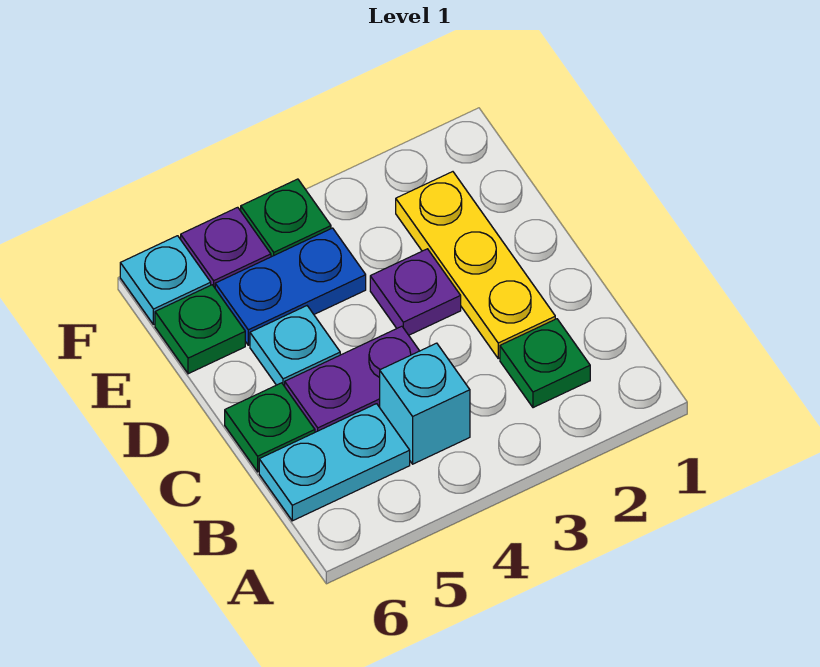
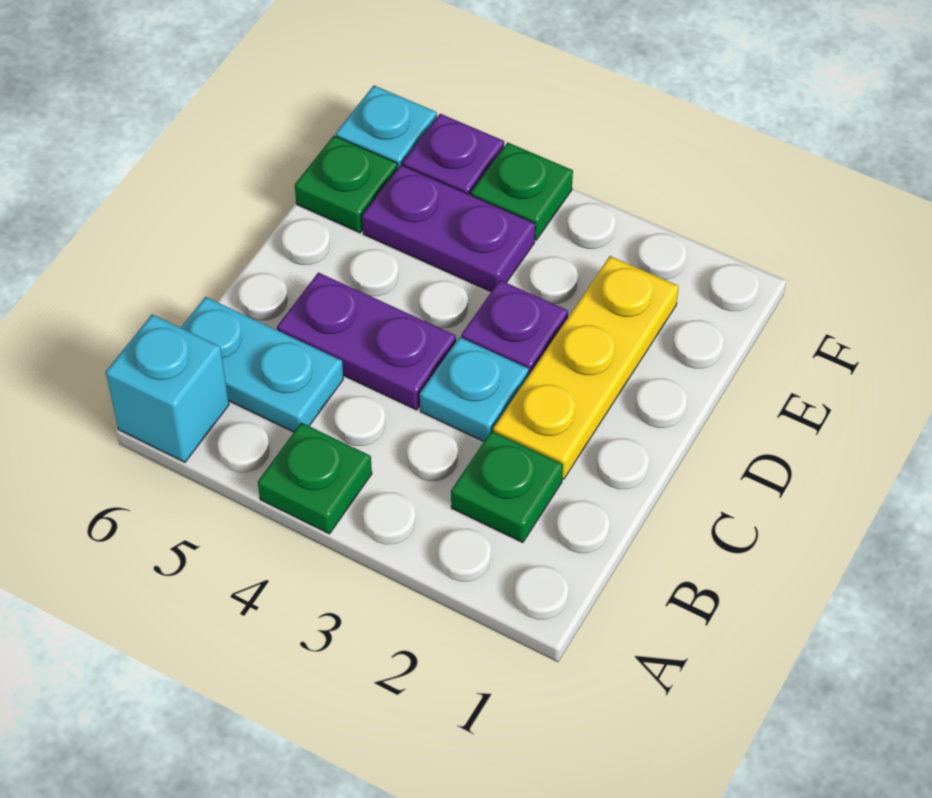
cyan 1x1 brick [380,343,470,464] -> cyan 1x1 brick moved to [106,314,229,462]
green 1x1 plate [225,383,315,472] -> green 1x1 plate moved to [258,423,372,534]
cyan 1x1 plate [250,306,340,386] -> cyan 1x1 plate moved to [420,337,529,442]
blue 1x2 plate [215,228,366,345] -> purple 1x2 plate [362,165,535,292]

